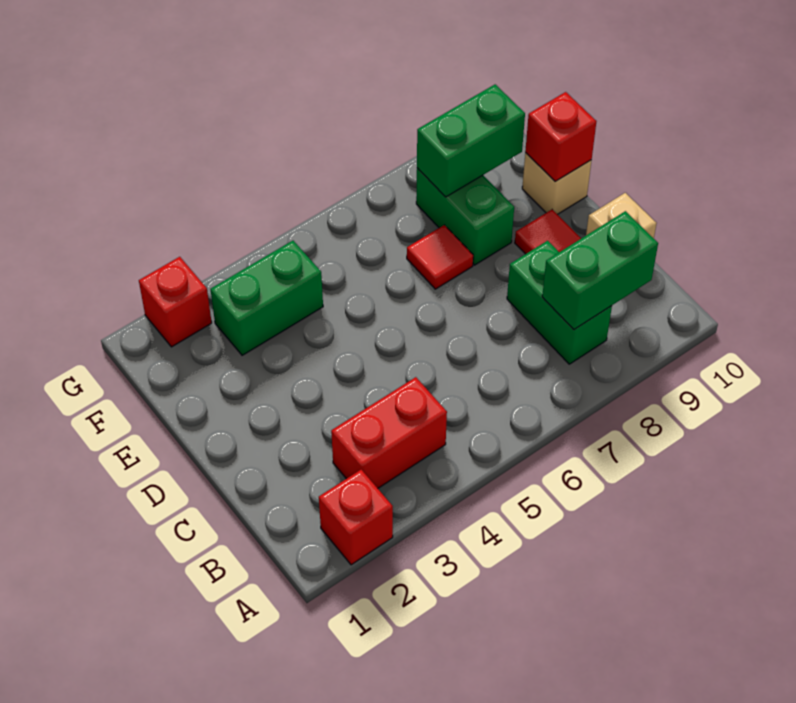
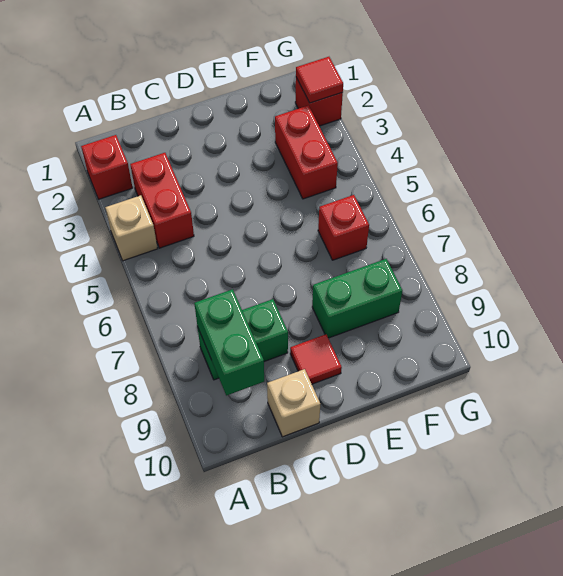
red 1x1 tile [407,225,473,289] -> red 1x1 tile moved to [296,57,343,103]
tan 1x1 brick [522,153,592,214] -> tan 1x1 brick moved to [105,195,158,261]
red 1x1 brick [525,92,596,181] -> red 1x1 brick moved to [318,195,369,260]
green 1x2 brick [210,241,323,355] -> red 1x2 brick [275,105,338,199]
green 1x2 brick [417,84,525,197] -> none

